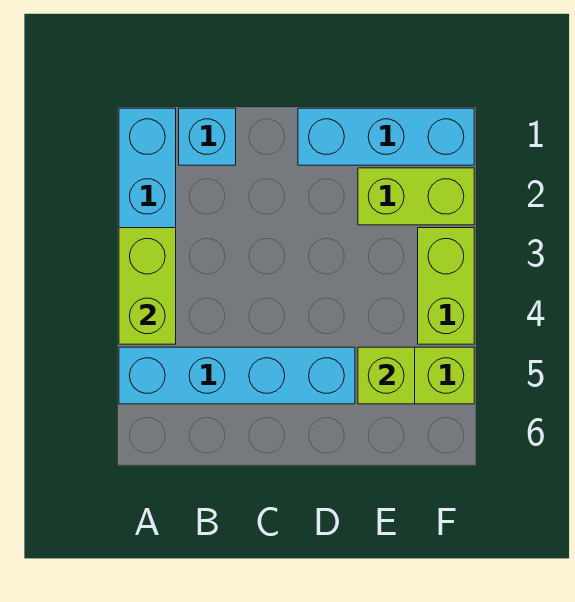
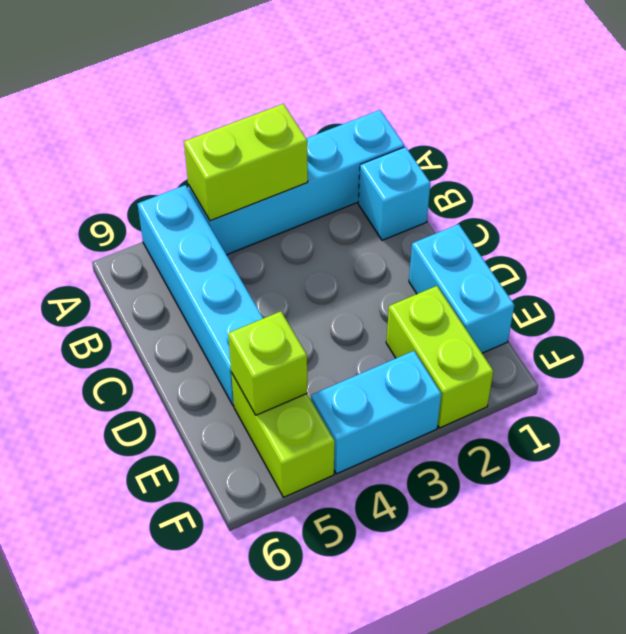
cyan 1x3 brick [298,108,474,165] -> cyan 1x2 brick [409,224,514,353]
lime 1x2 brick [418,228,474,344] -> cyan 1x2 brick [311,351,441,474]

